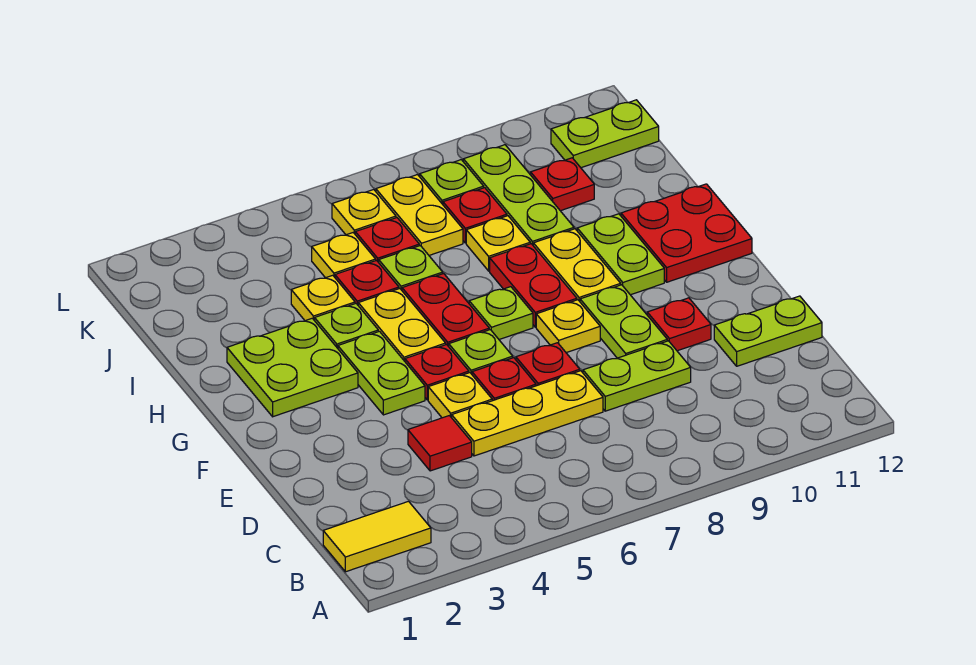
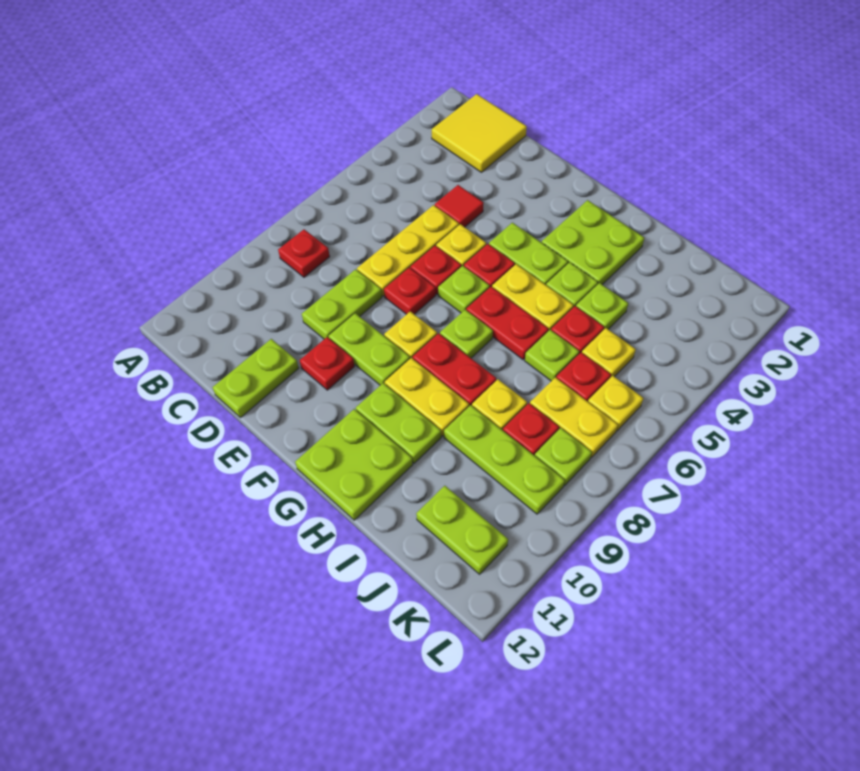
yellow 1x2 tile [323,501,431,572] -> yellow 2x2 tile [432,94,527,172]
red 2x2 plate [621,184,752,282] -> lime 2x2 plate [295,409,413,520]
yellow 1x1 plate [291,275,355,321] -> lime 1x1 plate [576,283,628,329]
red 1x1 plate [531,158,594,211] -> red 1x1 plate moved to [278,229,330,277]
lime 1x2 plate [551,100,659,168] -> lime 1x2 plate turned to [416,486,508,574]

